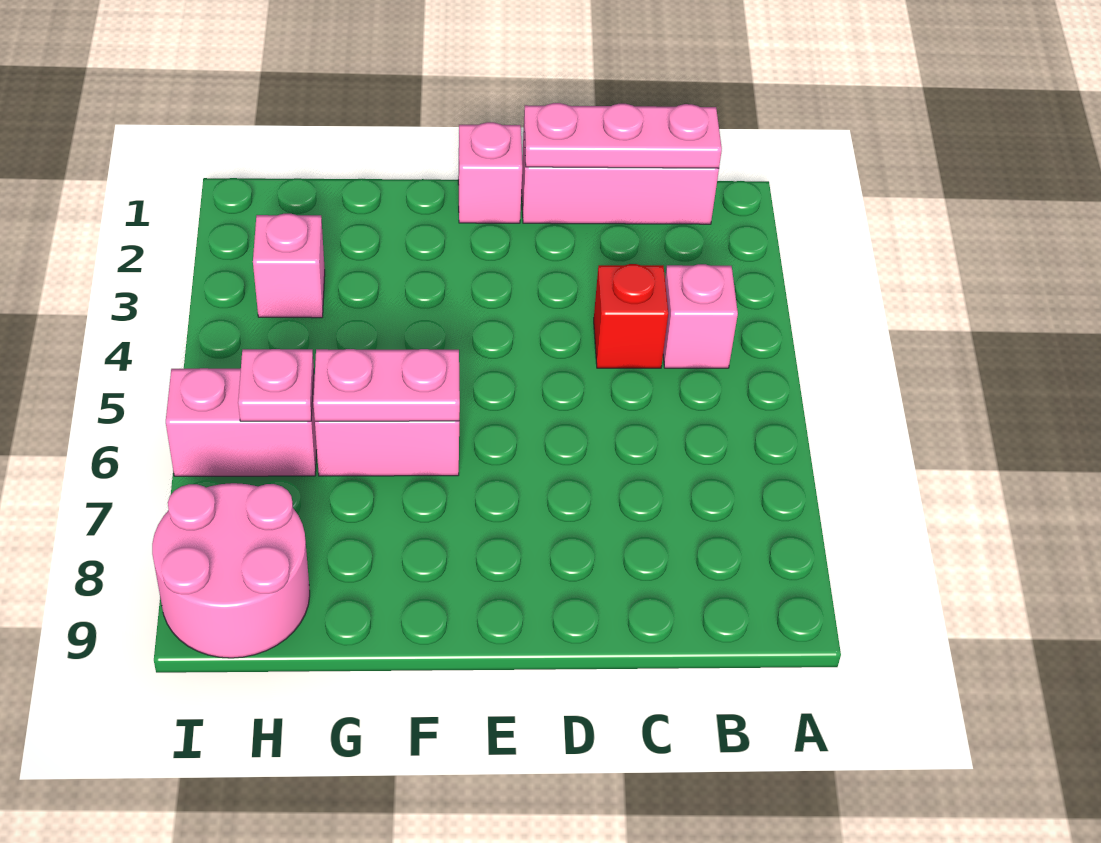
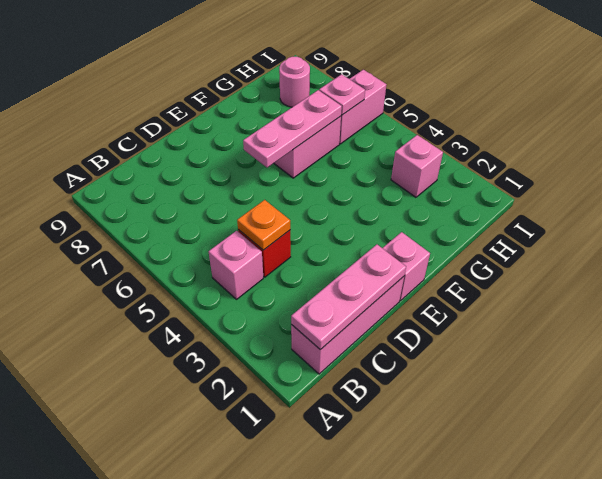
none -> orange 1x1 plate [237,200,290,250]
pink 1x2 plate [313,349,460,421] -> pink 1x3 plate [243,90,342,168]
pink 2x2 round brick [152,483,310,658] -> pink 1x1 round brick [279,57,310,107]

